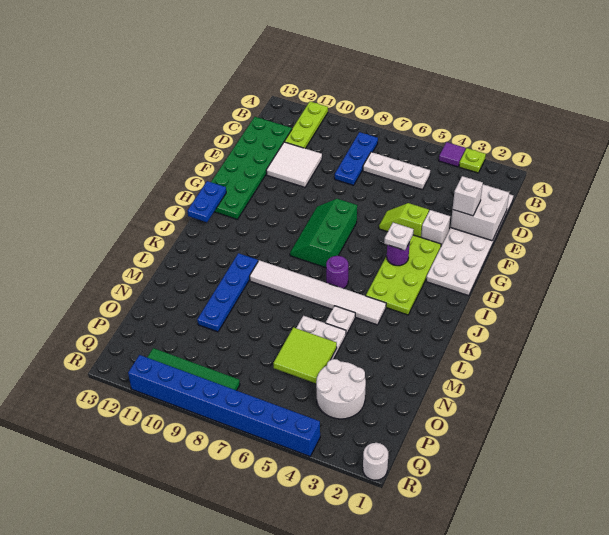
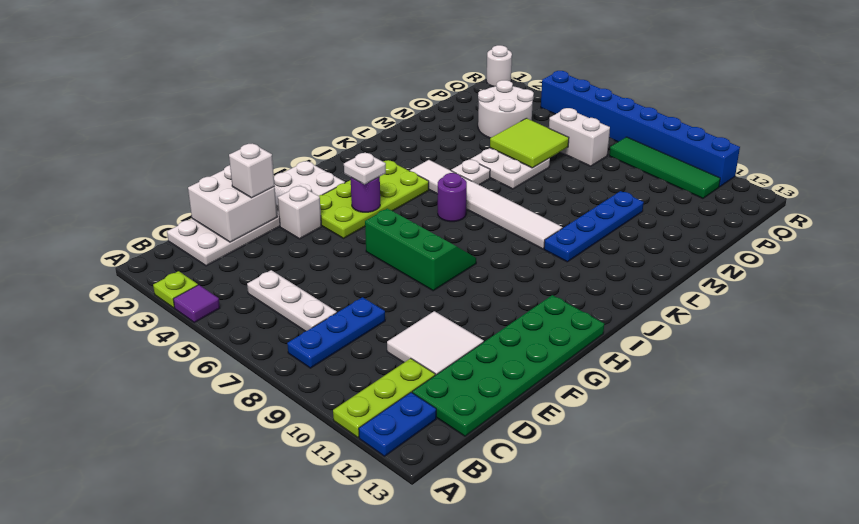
lime 1x2 slope [379,203,429,237] -> none
green 2x3 slope [290,199,357,268] -> green 2x3 slope turned to [365,208,476,291]
blue 1x2 plate [188,181,226,222] -> blue 1x2 plate moved to [359,392,436,456]
none -> white 1x2 brick [549,108,610,166]

